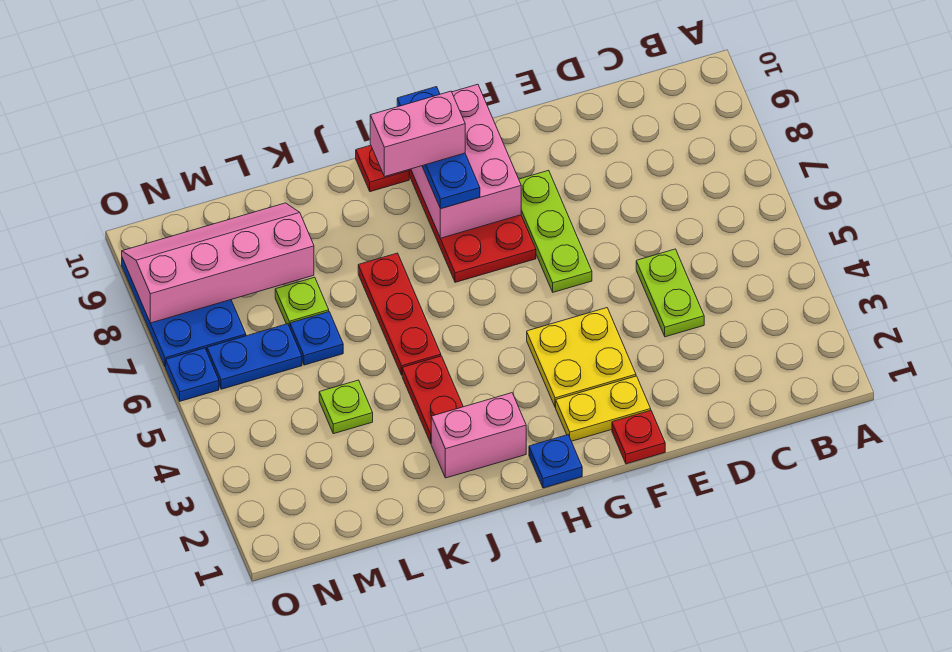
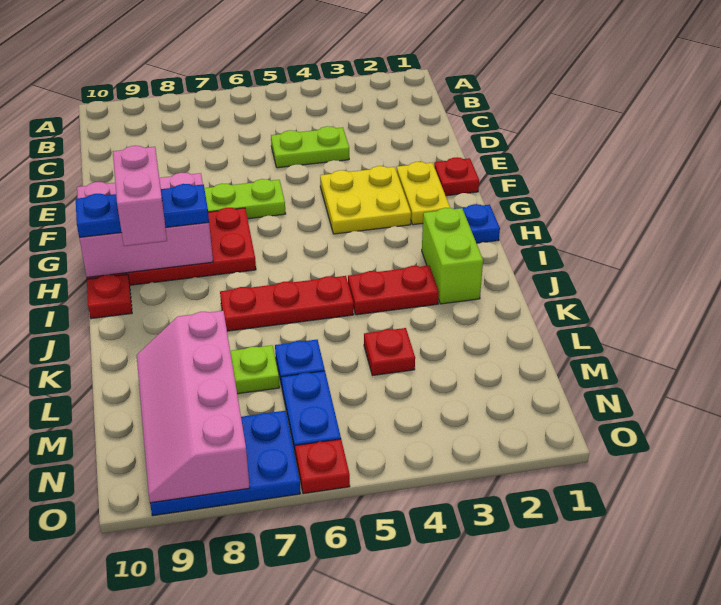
pink 1x2 brick [431,393,526,478] -> lime 1x2 brick [422,208,483,304]
lime 1x1 plate [319,380,373,434] -> red 1x1 plate [364,328,415,376]
blue 1x1 plate [166,348,219,401] -> red 1x1 plate [295,439,350,494]

